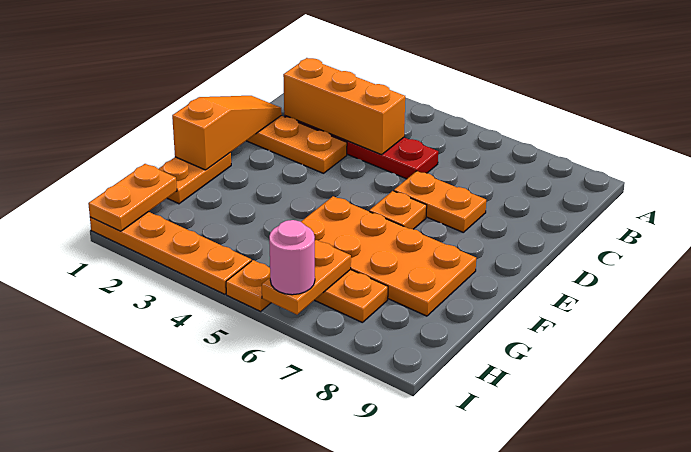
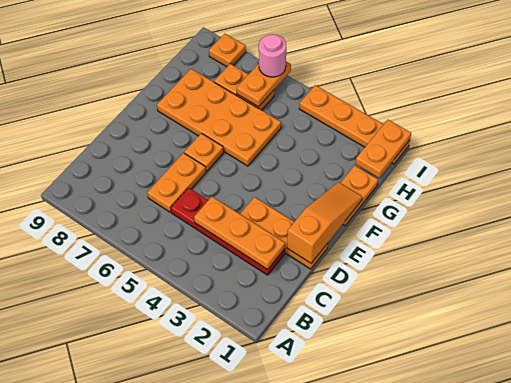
orange 1x3 brick [283,58,405,155] -> orange 1x3 plate [194,197,285,269]
orange 1x3 slope [172,96,282,170] -> orange 1x3 slope turned to [287,182,362,263]
orange 1x2 plate [394,171,486,232] -> orange 1x2 plate turned to [147,153,206,212]
orange 1x1 plate [226,260,271,311] -> orange 1x1 plate moved to [209,34,246,67]

